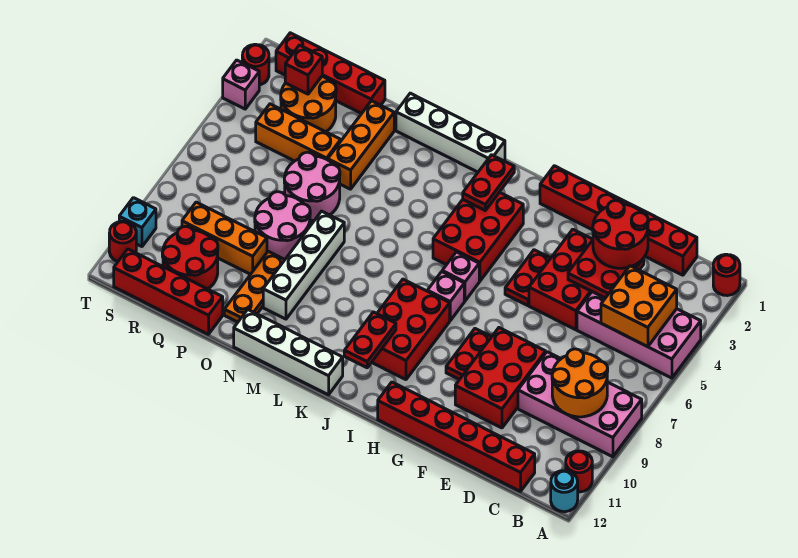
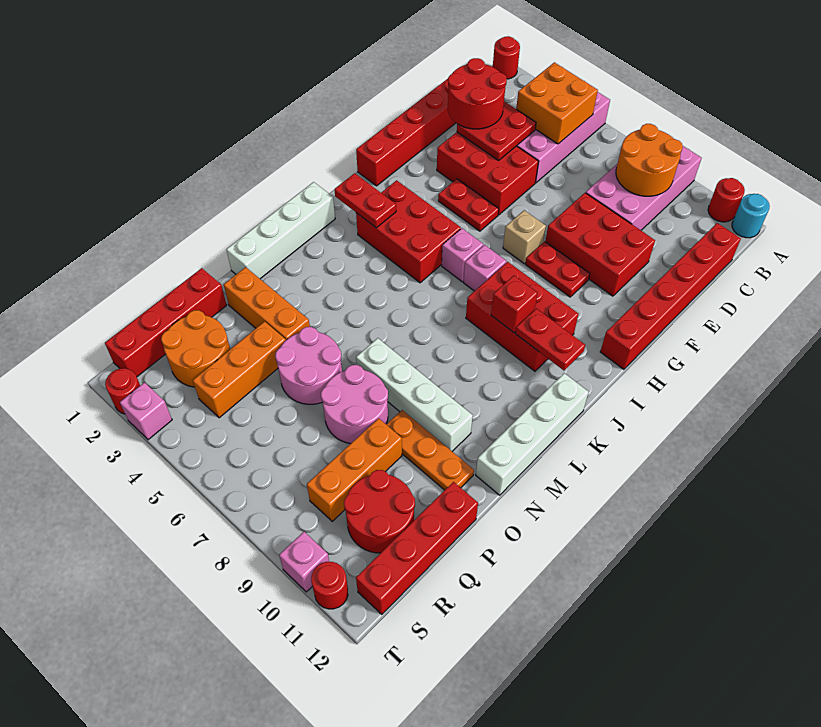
none -> tan 1x1 brick [503,210,546,263]
red 1x1 brick [285,45,322,94] -> red 1x1 brick moved to [491,276,538,332]
cyan 1x1 brick [119,198,156,247] -> pink 1x1 brick [279,532,329,592]

